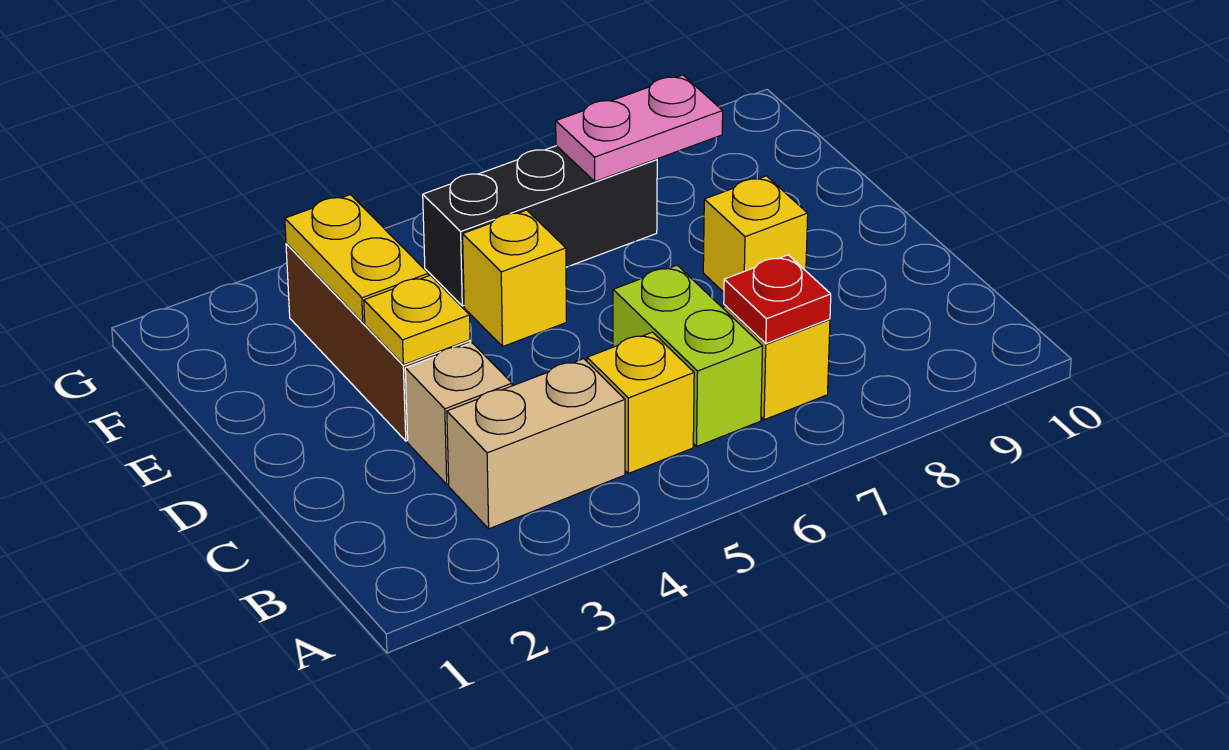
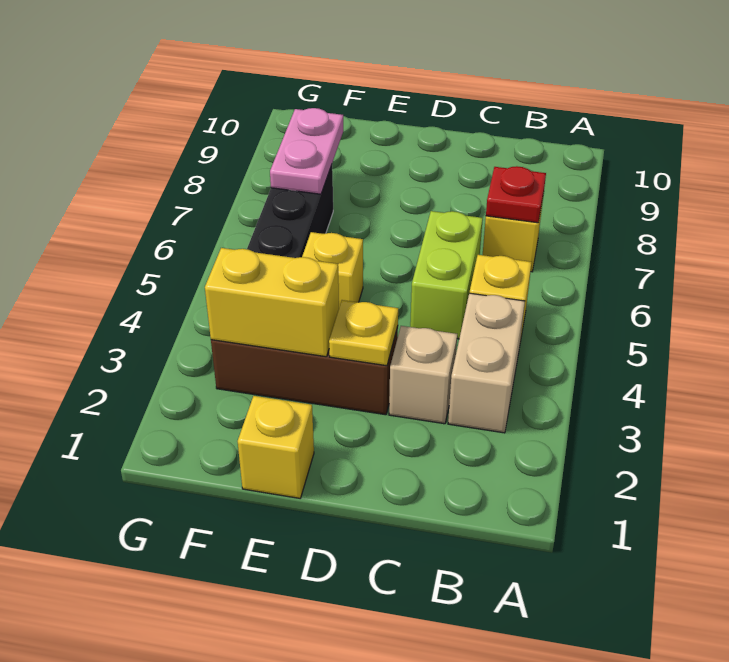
lime 1x2 brick [613,265,763,446] -> lime 1x2 brick turned to [410,211,483,339]
yellow 1x1 brick [703,176,808,292] -> yellow 1x1 brick moved to [238,396,314,498]
yellow 1x2 plate [285,195,429,323] -> yellow 1x2 brick [205,248,339,357]

